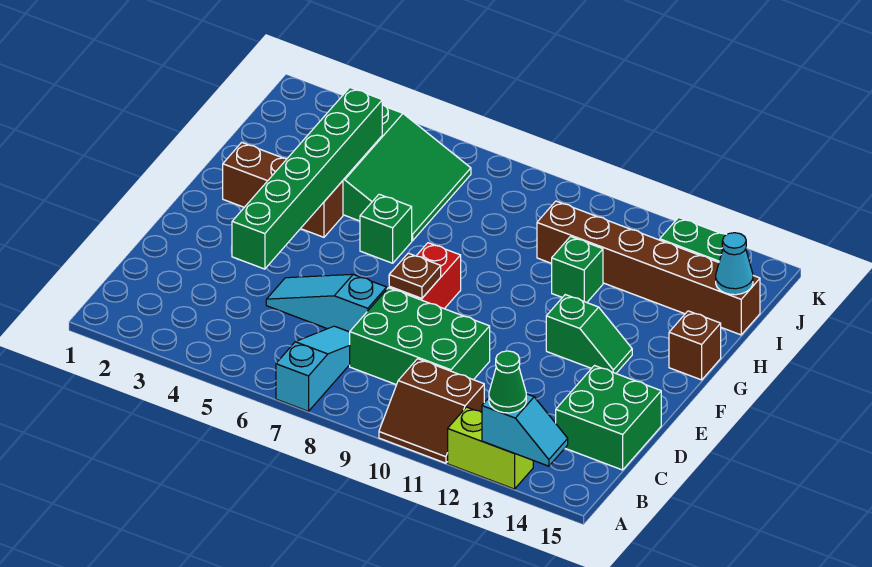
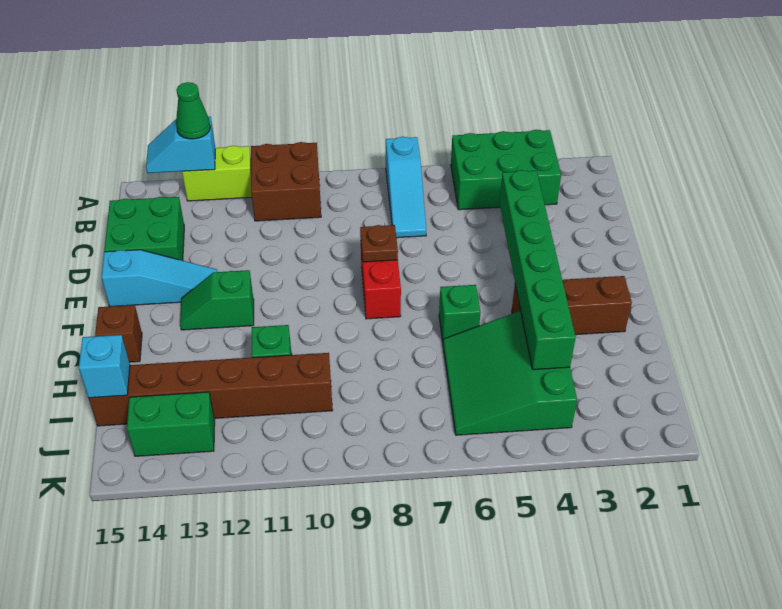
brown 2x2 slope [379,359,484,463] -> brown 2x2 brick [251,142,321,221]
green 2x3 brick [350,288,490,385] -> green 2x3 brick moved to [451,130,561,210]
cyan 1x3 slope [266,274,387,332] -> cyan 1x3 slope moved to [101,250,217,307]
cyan 1x1 cone [716,233,753,295] -> cyan 1x1 brick [79,335,130,398]

